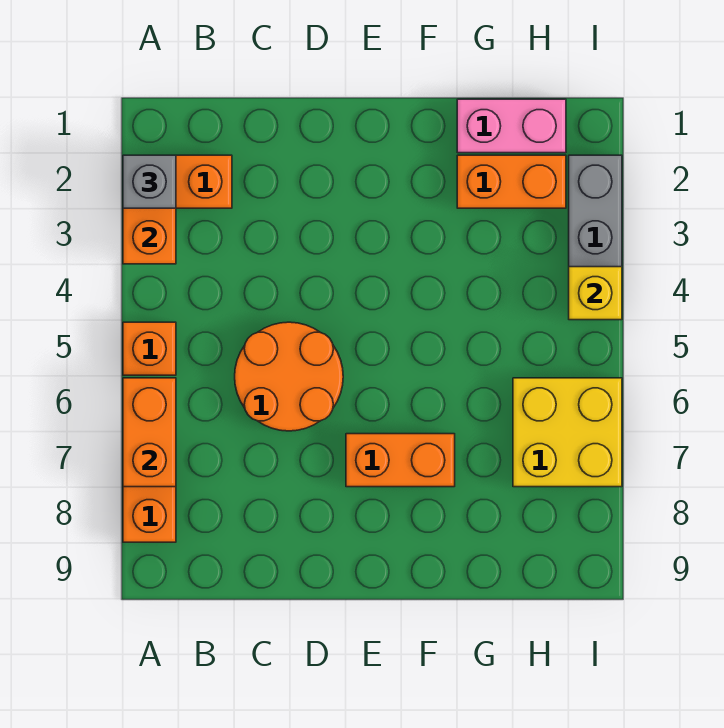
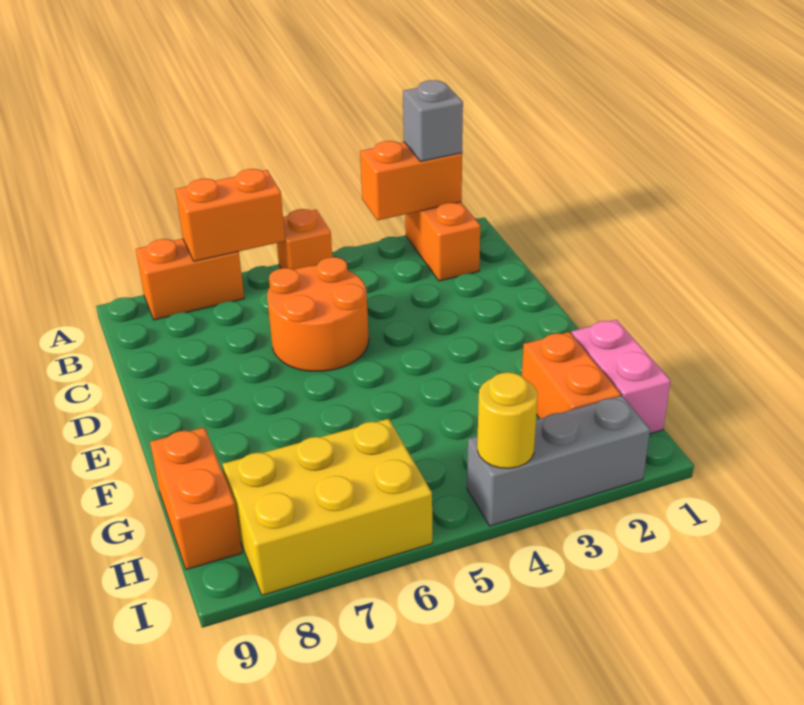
orange 1x2 brick [346,434,455,487] -> orange 1x2 brick moved to [150,427,242,570]
yellow 2x2 brick [513,378,622,487] -> yellow 2x3 brick [223,419,432,595]
yellow 1x1 brick [569,267,622,320] -> yellow 1x1 round brick [477,372,538,468]

